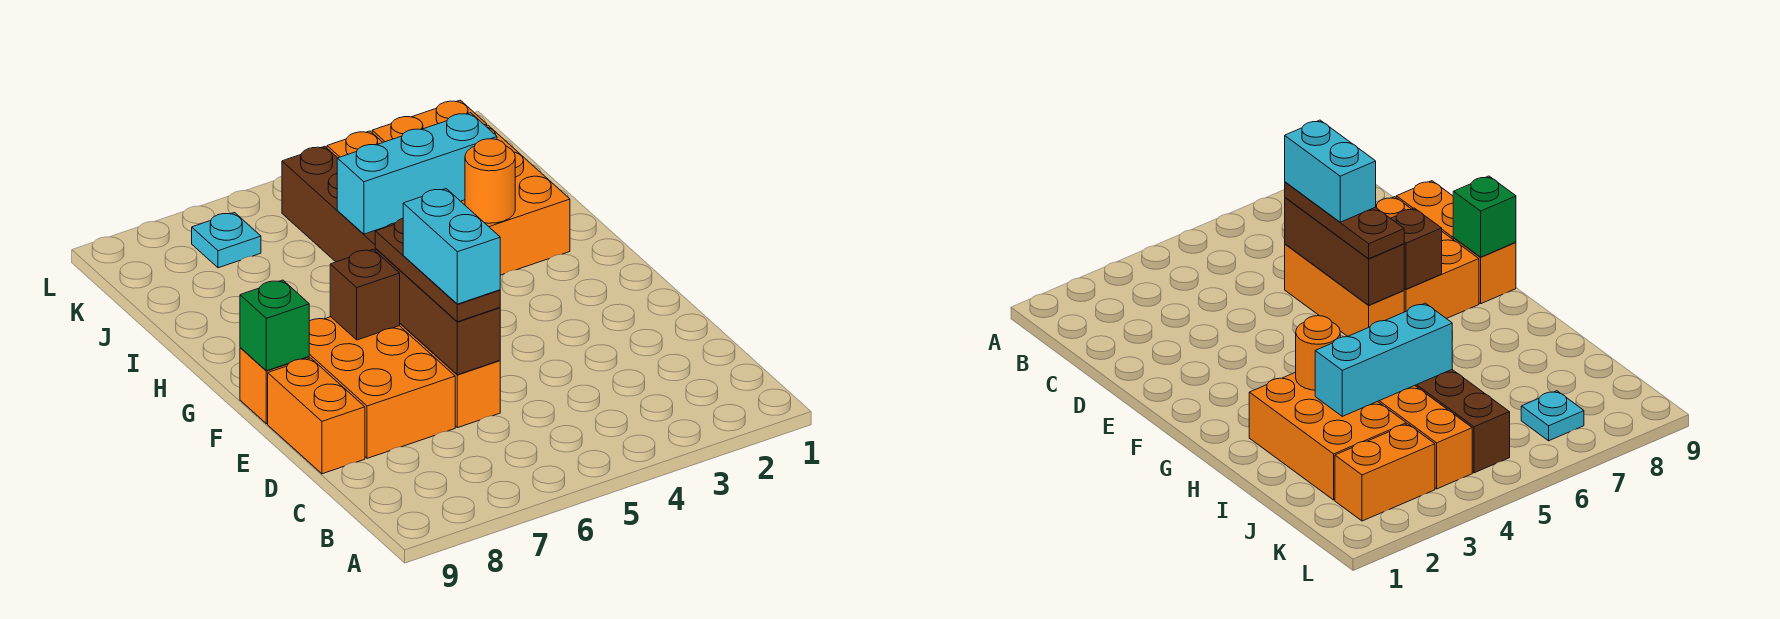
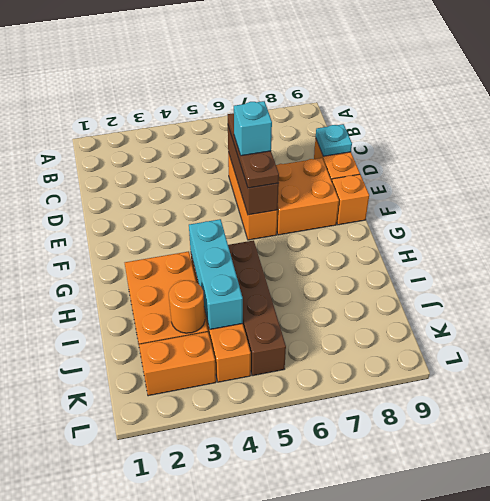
cyan 1x2 brick [403,189,500,304] -> cyan 1x1 brick [234,101,272,156]
orange 2x3 brick [309,317,455,458] -> orange 2x2 brick [276,158,339,235]
brown 1x1 brick [330,249,400,340] -> none
green 1x1 brick [240,280,309,371] -> none
orange 1x1 round brick [465,139,515,223] -> orange 1x1 round brick moved to [169,280,205,333]
cyan 1x3 brick [337,113,497,234] -> cyan 1x3 brick turned to [189,219,243,329]
cyan 1x1 plate [192,212,261,268] -> cyan 1x1 plate moved to [316,124,352,156]

